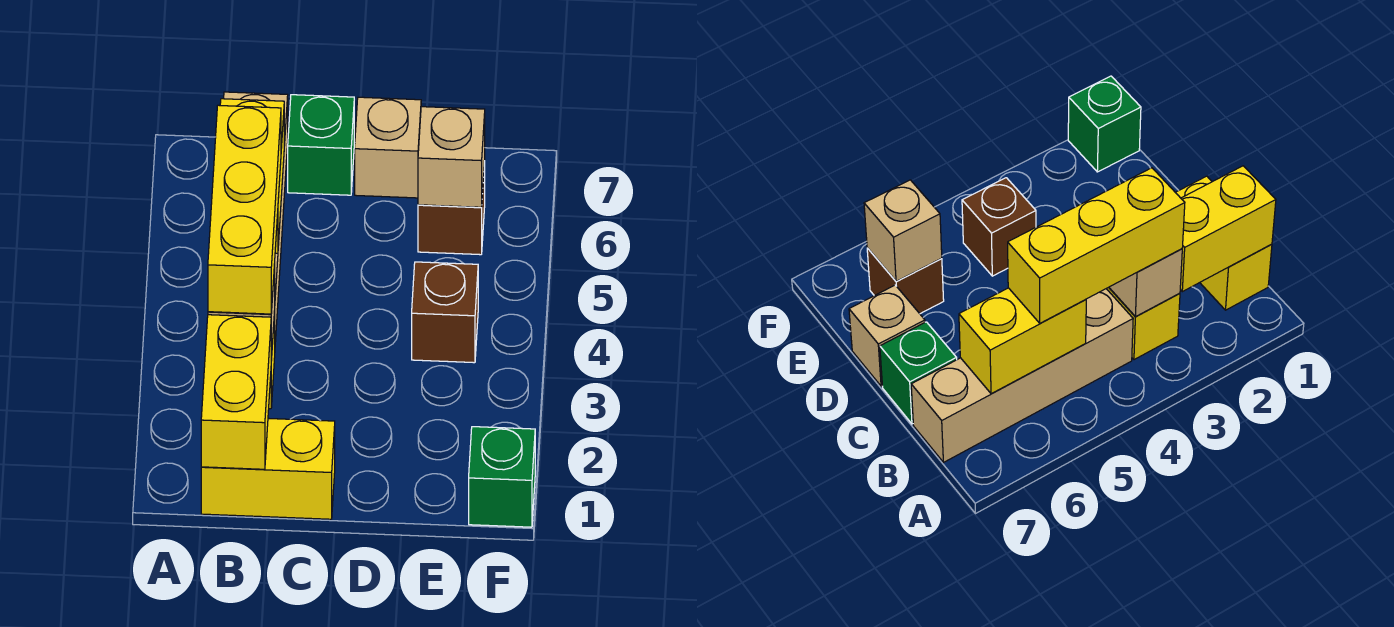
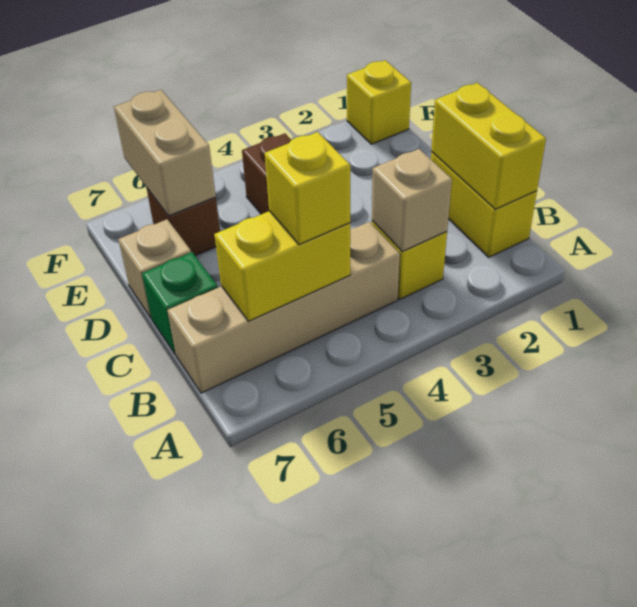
yellow 1x2 brick [201,315,271,469] -> yellow 1x2 brick turned to [431,83,546,209]
yellow 1x3 brick [208,105,281,314] -> yellow 1x1 brick [265,132,350,245]
tan 1x1 brick [418,107,485,207] -> tan 1x2 brick [114,90,216,216]
green 1x1 brick [469,427,535,527] -> yellow 1x1 brick [347,60,411,144]

